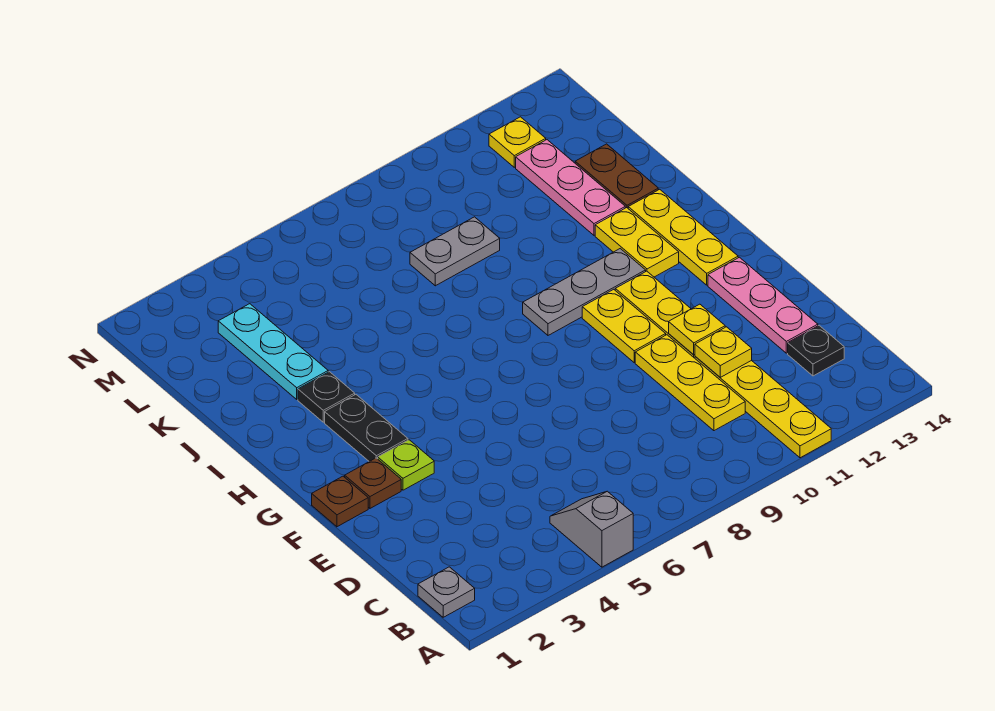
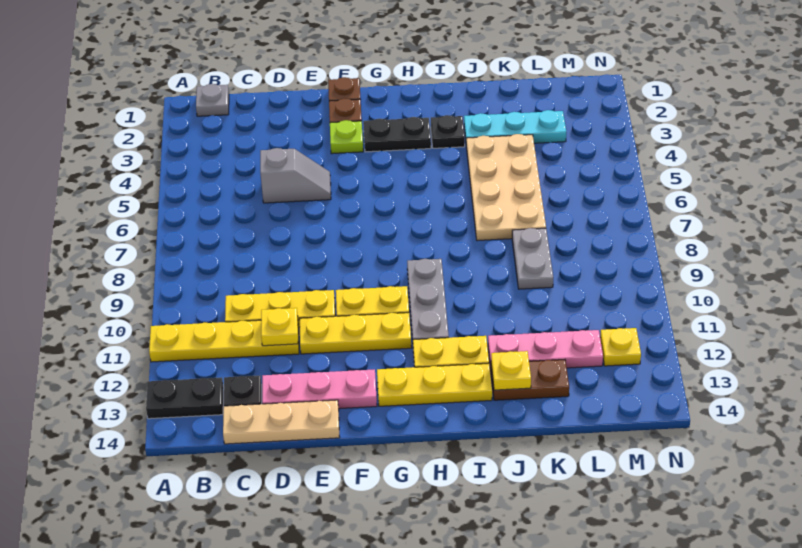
grey 1x2 slope [550,491,633,567] -> grey 1x2 slope moved to [260,148,331,203]
none -> black 1x2 plate [146,377,224,419]
none -> tan 1x3 plate [223,400,340,444]
yellow 1x1 plate [669,304,725,355] -> yellow 1x1 plate moved to [491,351,531,390]
none -> tan 2x4 plate [466,134,546,241]

